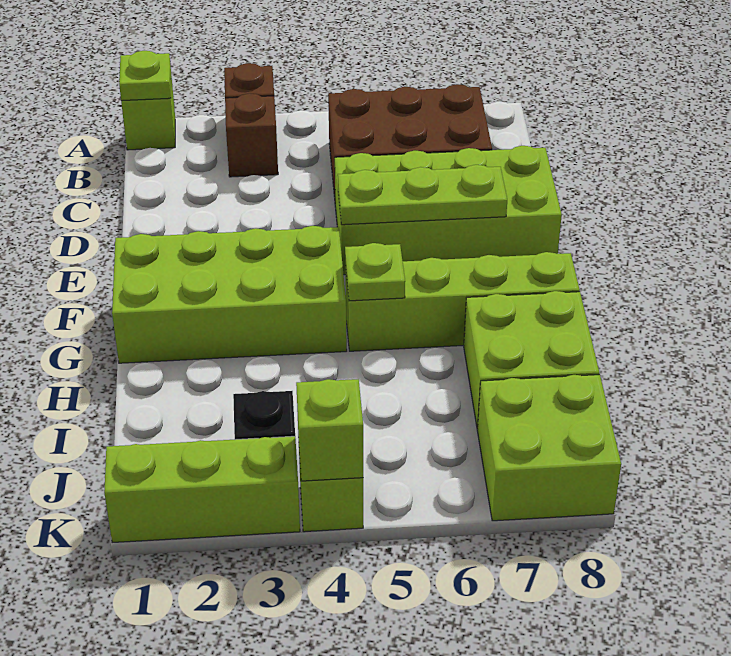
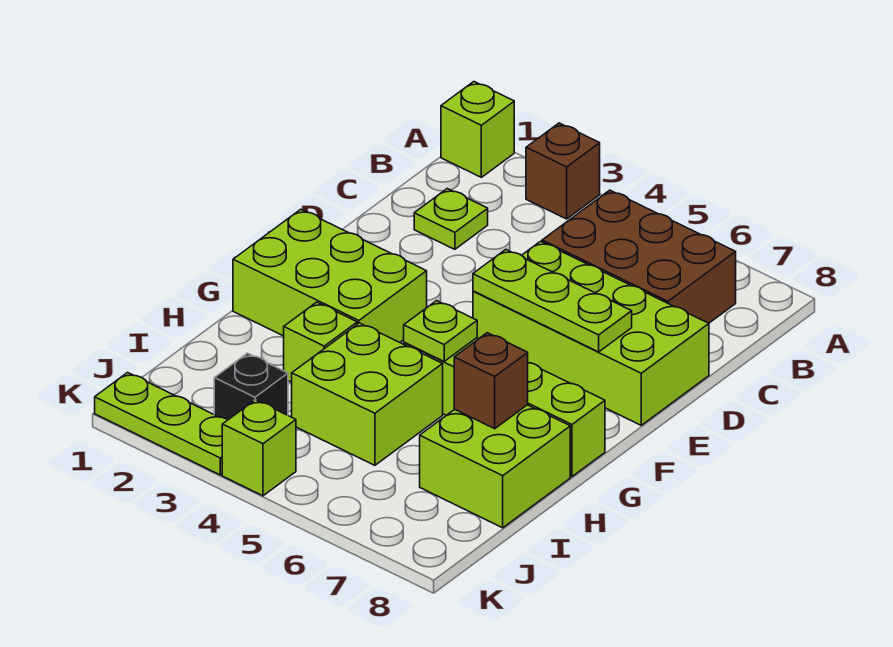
lime 1x1 plate [119,51,171,101] -> lime 1x1 plate moved to [414,189,488,249]
brown 1x1 brick [225,93,278,177] -> brown 1x1 brick moved to [454,333,528,429]
lime 2x4 brick [112,226,347,363] -> lime 2x3 brick [233,209,427,342]
lime 2x2 brick [477,375,621,521] -> lime 2x2 brick moved to [292,323,443,465]
lime 1x3 brick [104,436,300,543] -> lime 1x3 plate [95,373,228,475]
lime 1x1 brick [296,379,363,481] -> lime 1x1 brick moved to [284,302,357,382]

